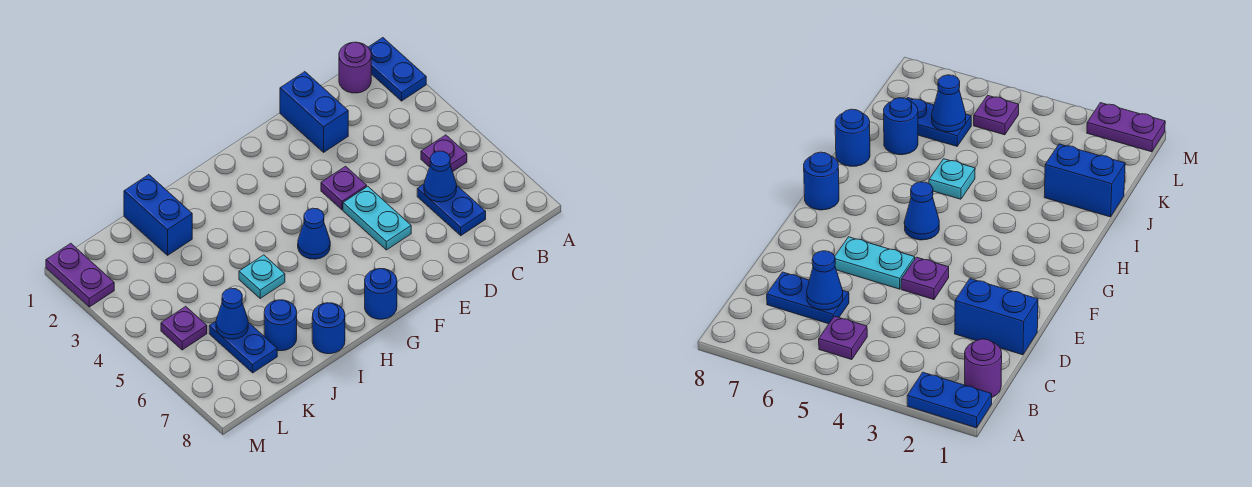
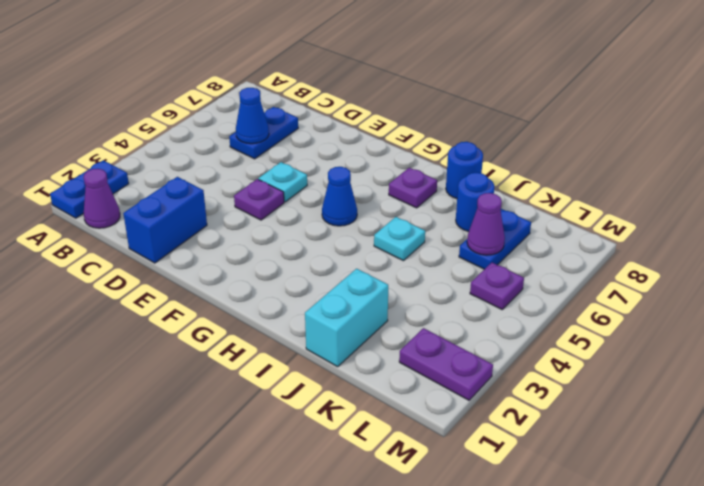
purple 1x1 round brick [339,42,371,93] -> purple 1x1 cone [84,169,120,228]
purple 1x1 plate [421,135,467,172] -> purple 1x1 plate moved to [389,168,437,208]
cyan 1x2 plate [343,186,411,250] -> cyan 1x1 plate [258,162,307,202]
blue 1x1 round brick [365,269,397,319] -> none
blue 1x2 brick [124,175,192,255] -> cyan 1x2 brick [305,269,388,367]
blue 1x1 cone [216,288,248,339] -> purple 1x1 cone [467,193,505,255]
purple 1x2 plate [46,243,114,307] -> purple 1x2 plate turned to [399,328,493,400]

